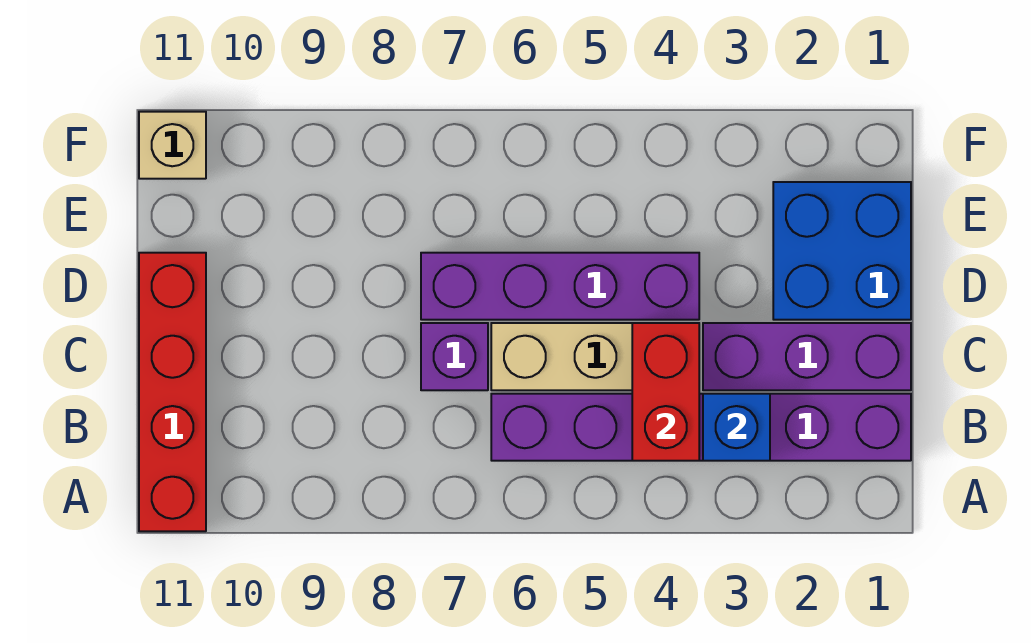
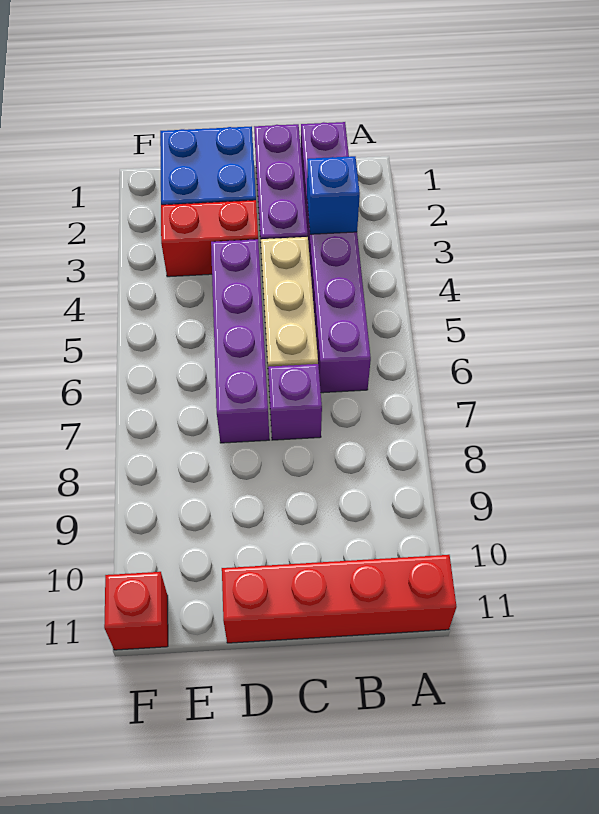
red 1x2 brick [632,323,699,461] -> red 1x2 brick moved to [161,200,258,277]
tan 1x1 brick [139,112,206,179] -> red 1x1 brick [104,572,168,650]

